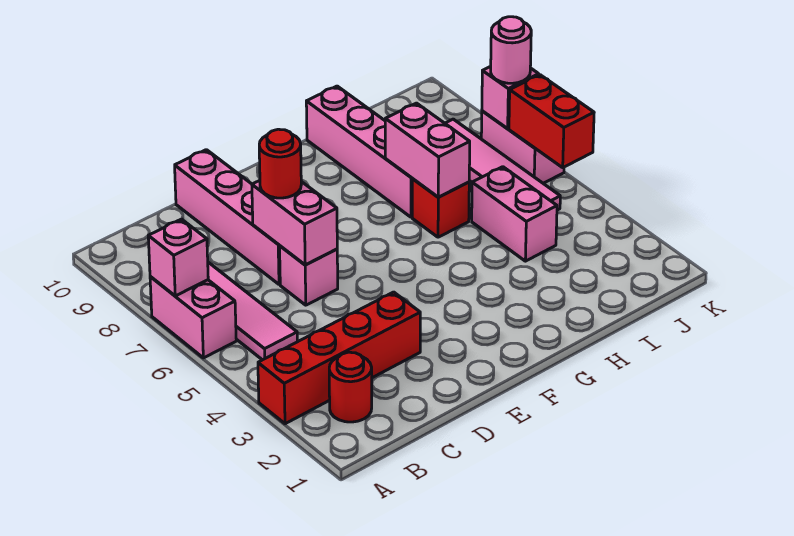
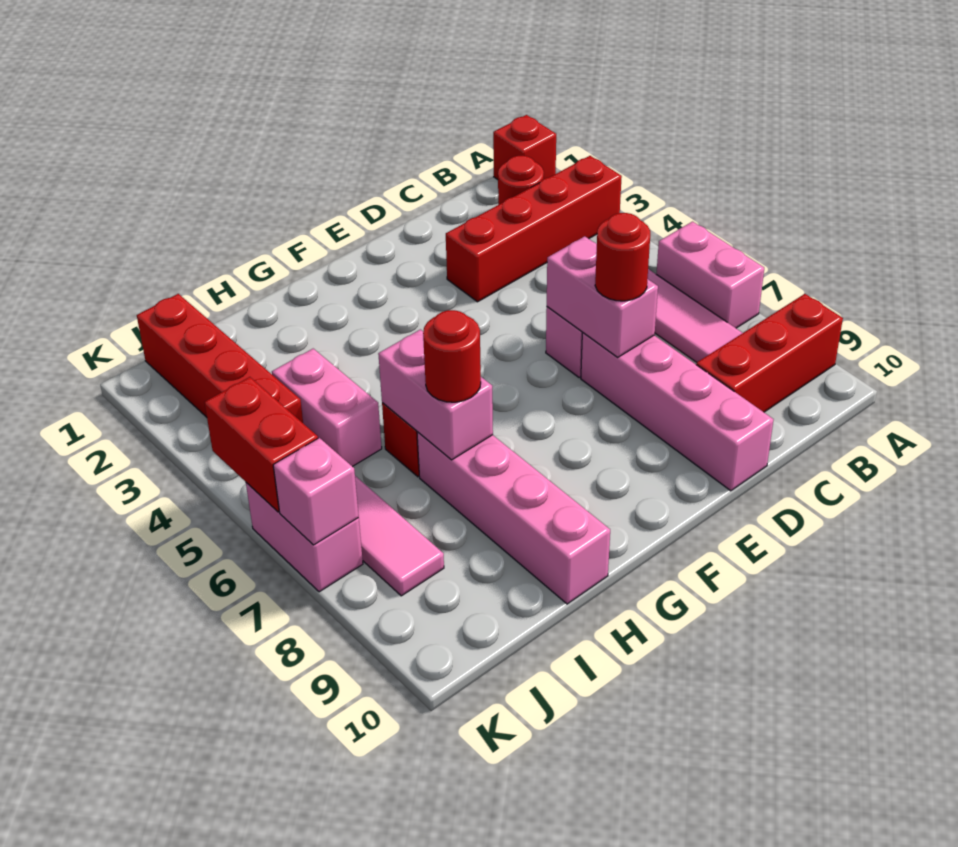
none -> red 1x1 brick [493,115,556,180]
pink 1x1 brick [148,219,208,296] -> none
none -> red 1x3 brick [696,294,843,412]
none -> red 1x1 round brick [423,310,481,402]
none -> red 1x4 brick [137,294,303,423]
pink 1x1 round brick [491,17,531,83] -> none

